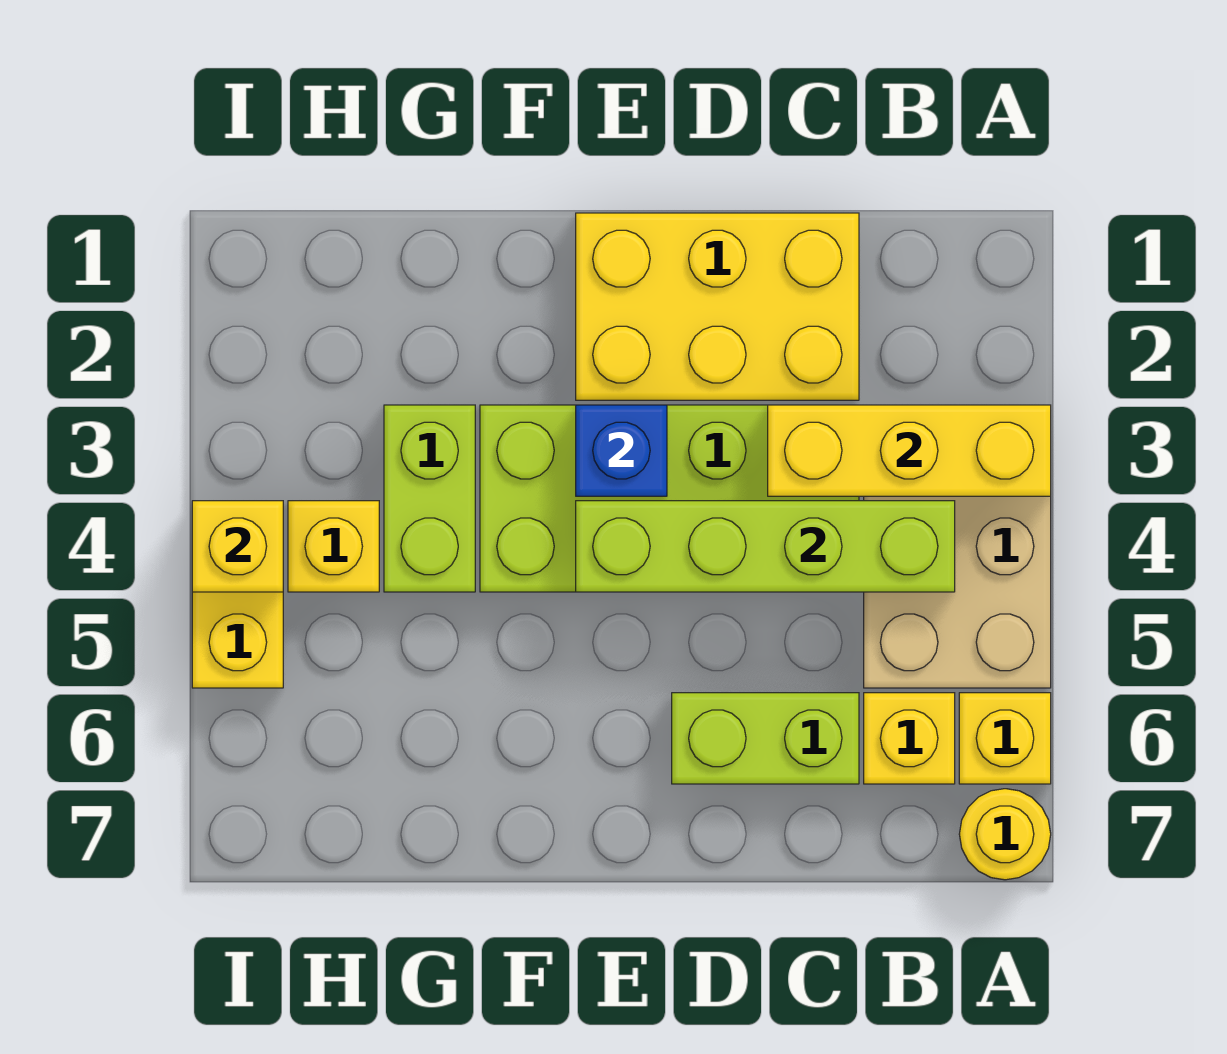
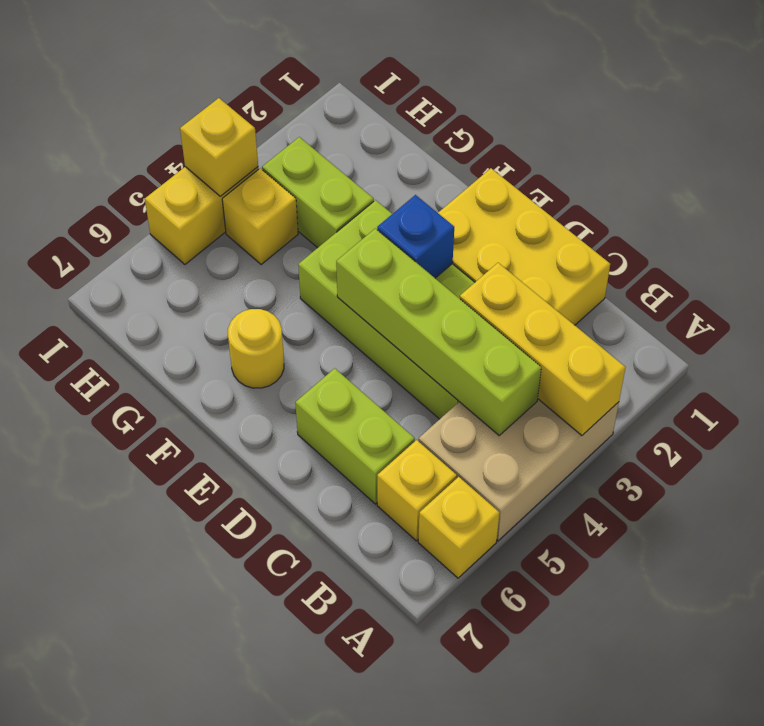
yellow 1x1 round brick [959,789,1051,880] -> yellow 1x1 round brick moved to [228,309,284,388]
lime 1x2 brick [384,405,475,592] -> lime 1x2 brick turned to [262,137,374,248]

